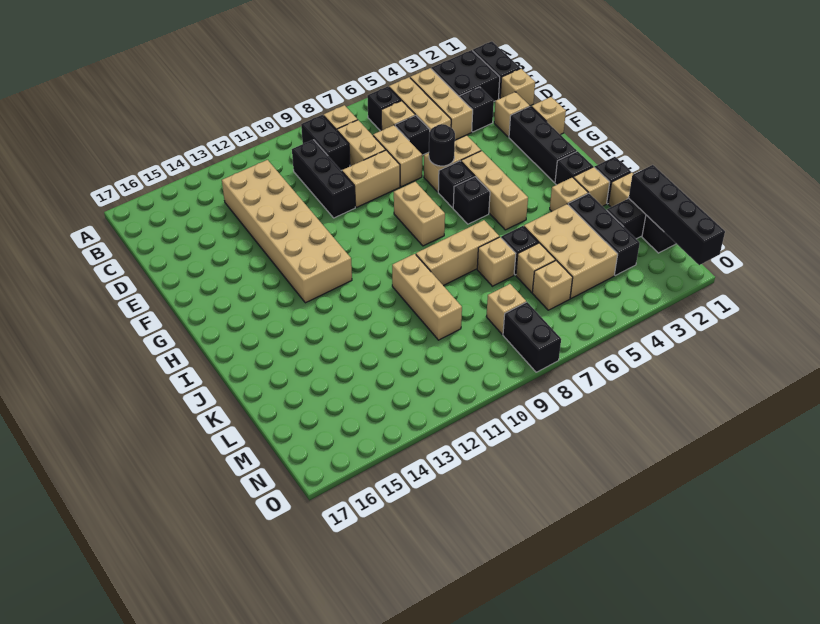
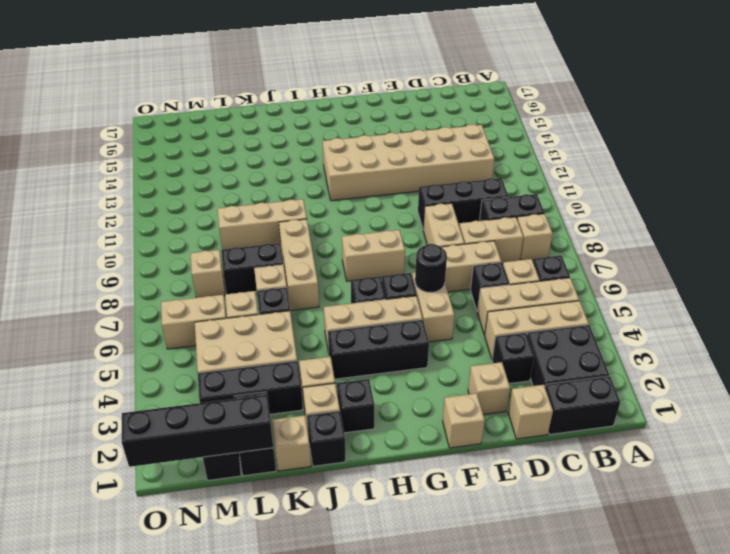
black 1x3 brick [509,106,577,182] -> black 1x3 brick moved to [328,320,429,379]
tan 1x1 brick [532,260,573,310] -> tan 1x2 brick [161,295,227,349]
black 1x2 brick [503,302,561,372] -> black 1x2 brick moved to [221,243,283,294]

